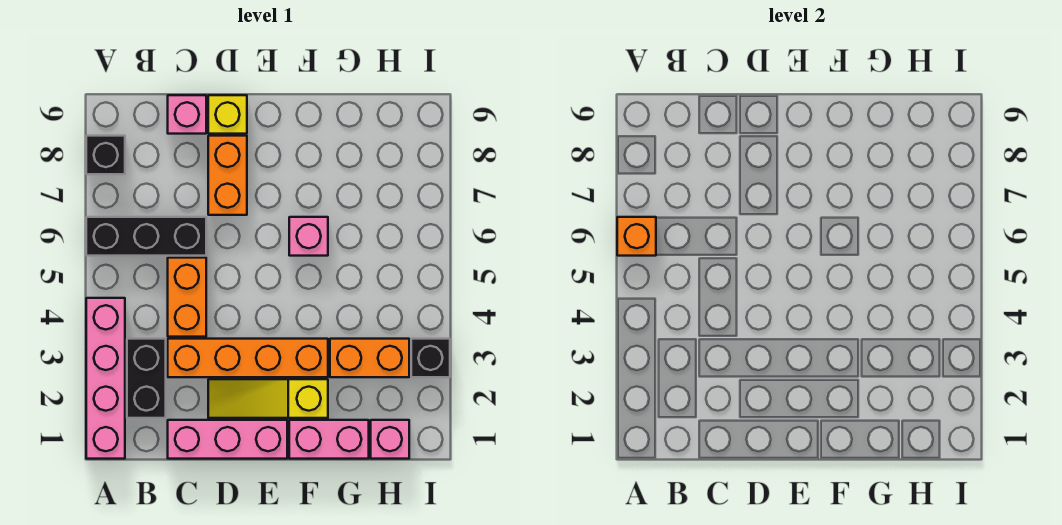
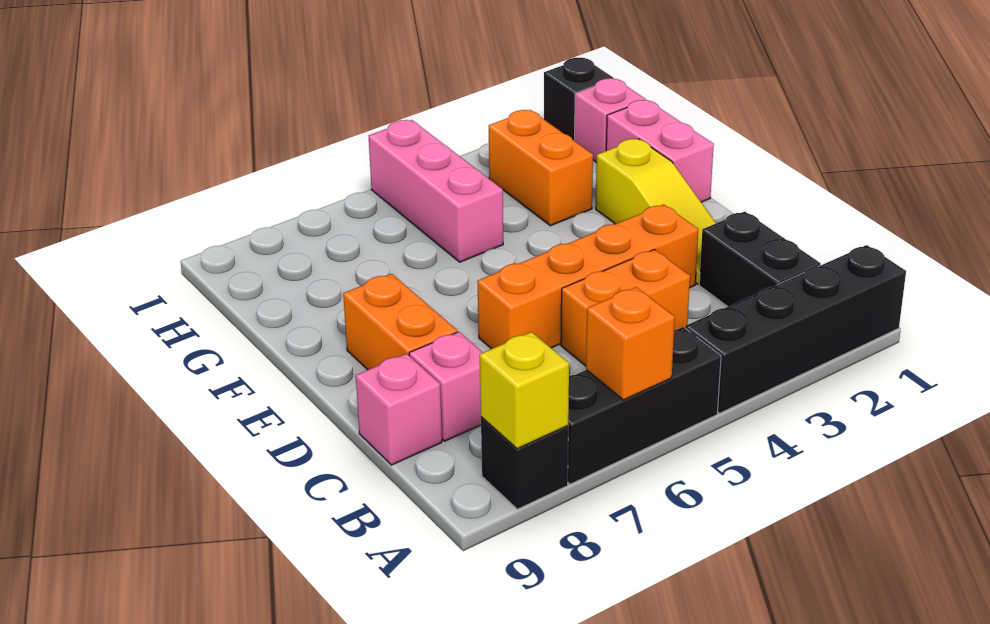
pink 1x4 brick [86,298,125,459] -> black 1x4 brick [685,245,906,413]
black 1x3 brick [86,217,206,256] -> black 1x3 brick turned to [568,327,721,484]
black 1x2 brick [127,339,166,418] -> black 1x2 brick turned to [699,212,821,307]
pink 1x3 brick [168,420,287,459] -> pink 1x3 brick moved to [369,120,503,262]
orange 1x4 brick [168,339,328,377] -> orange 1x4 brick turned to [477,204,698,349]
orange 1x2 brick [208,136,247,215] -> orange 1x2 brick turned to [343,274,457,370]
yellow 1x1 brick [208,95,247,134] -> yellow 1x1 brick moved to [480,332,569,449]
pink 1x1 brick [289,217,328,256] -> pink 1x1 brick moved to [409,332,483,441]
black 1x1 brick [411,339,450,377] -> black 1x1 brick moved to [544,58,613,141]

